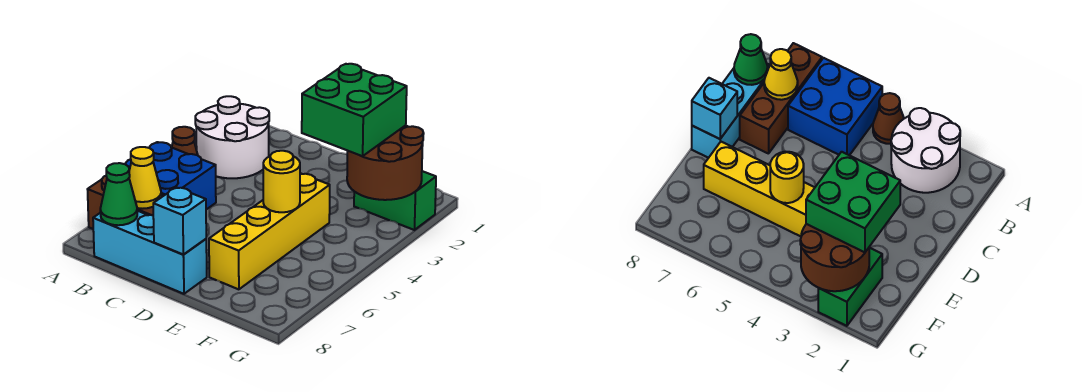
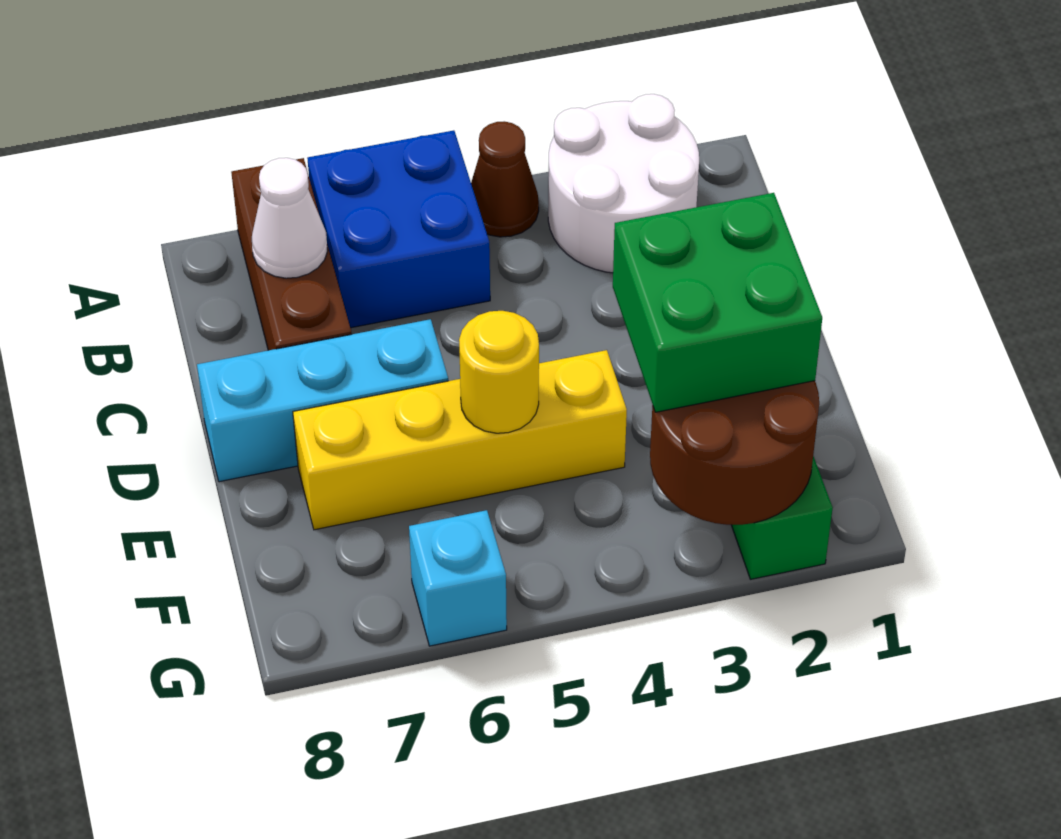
yellow 1x1 cone [129,147,161,209] -> white 1x1 cone [252,158,328,278]
cyan 1x3 brick [93,211,207,294] -> cyan 1x3 brick turned to [197,319,448,482]
green 1x1 cone [100,163,137,225] -> none
cyan 1x1 brick [153,187,206,254] -> cyan 1x1 brick moved to [409,510,507,646]

